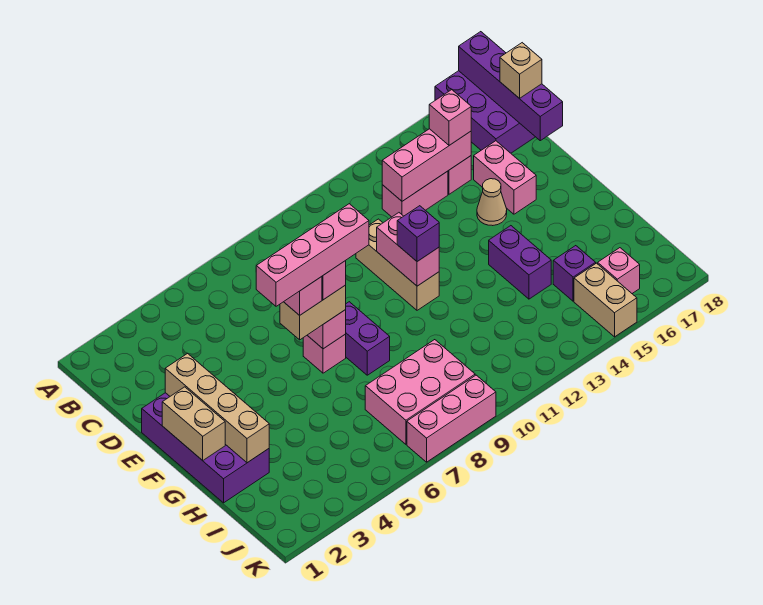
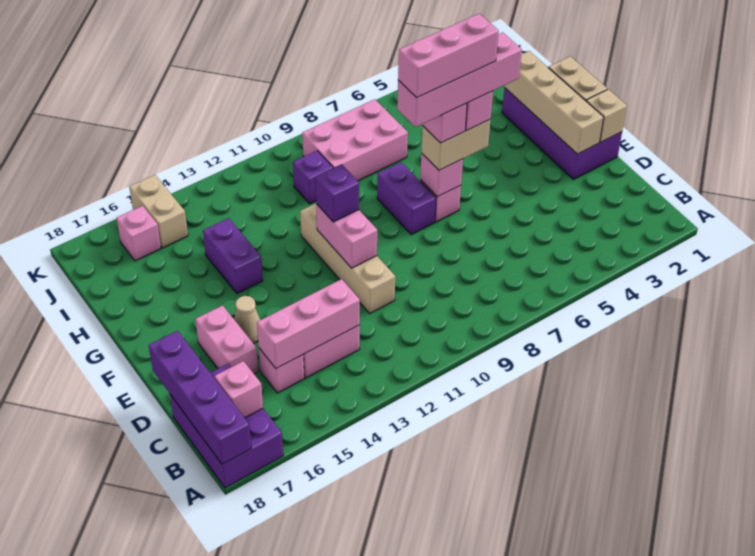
pink 1x1 brick [429,90,471,145] -> pink 1x1 brick moved to [214,361,263,418]
tan 1x1 brick [500,43,542,99] -> tan 1x1 brick moved to [586,89,627,142]
tan 1x3 brick [356,219,439,310] -> tan 1x4 brick [300,204,395,313]
purple 1x1 brick [553,246,596,301] -> purple 1x1 brick moved to [293,151,333,204]
pink 1x3 brick [407,375,496,462] -> pink 1x3 brick moved to [398,14,499,98]

